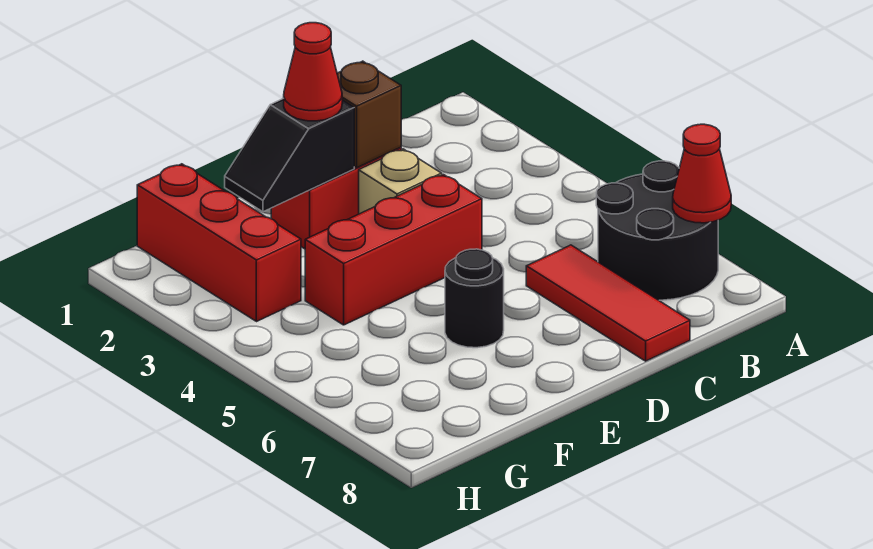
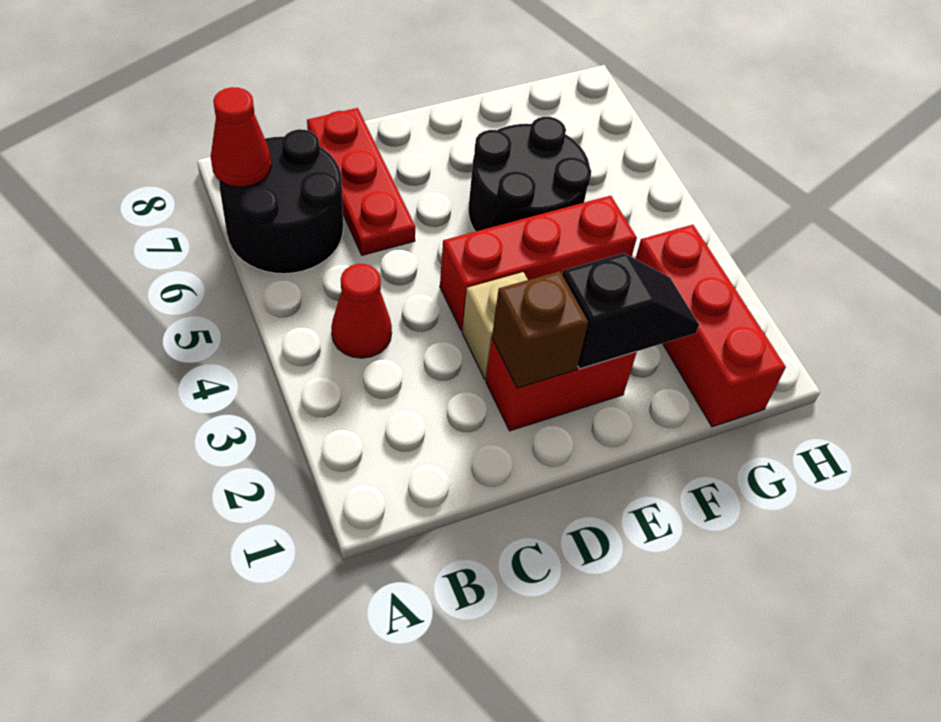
red 1x3 tile [526,245,690,361] -> red 1x3 plate [307,108,415,255]
red 1x1 cone [284,23,342,121] -> red 1x1 cone moved to [331,264,392,358]
black 1x1 round brick [445,249,504,348] -> black 2x2 round brick [469,117,591,232]

